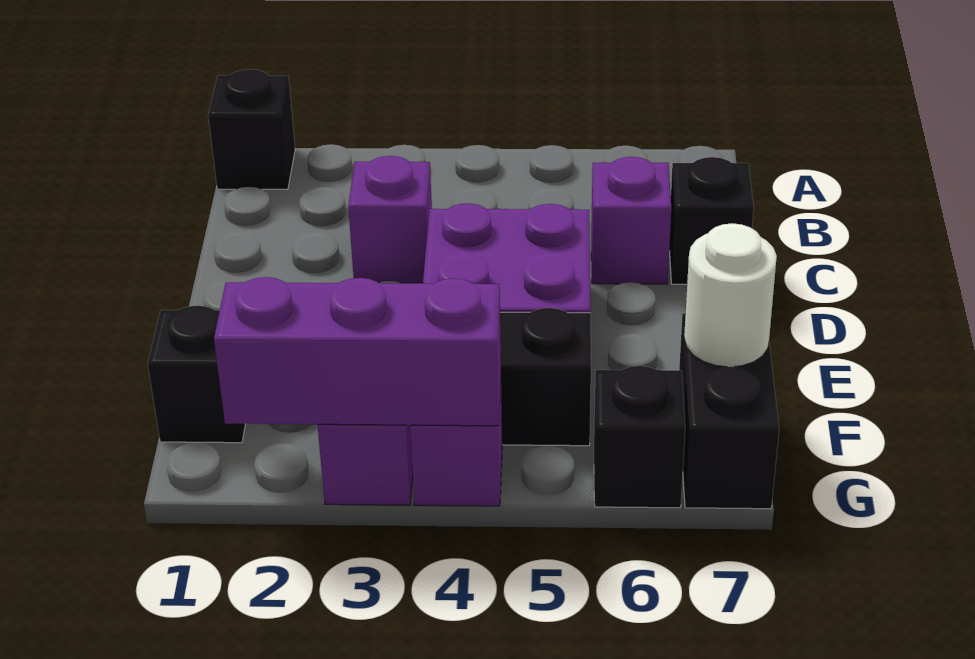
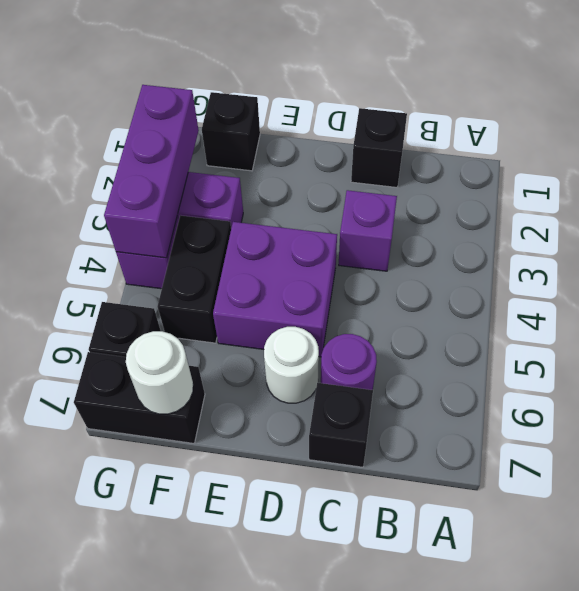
black 1x1 brick [208,69,295,189] -> black 1x1 brick moved to [351,108,407,187]
purple 1x1 brick [591,157,671,284] -> purple 1x1 round brick [321,334,377,390]
none -> white 1x1 round brick [264,327,319,403]

